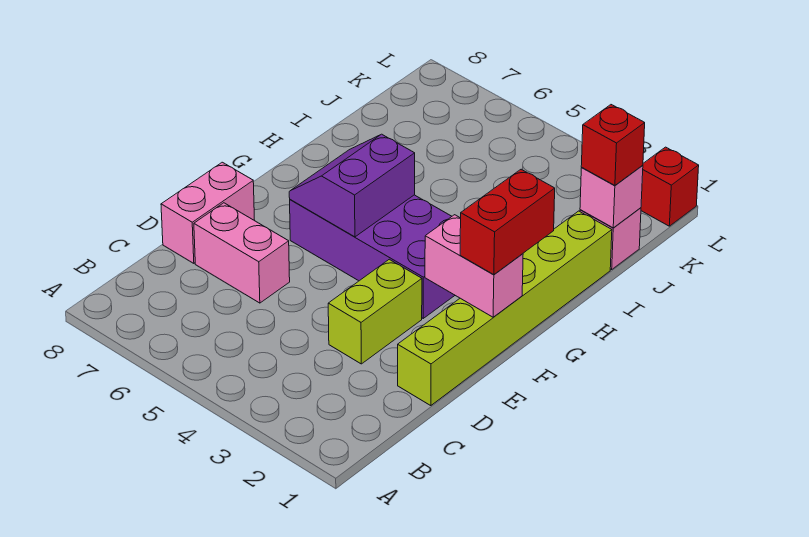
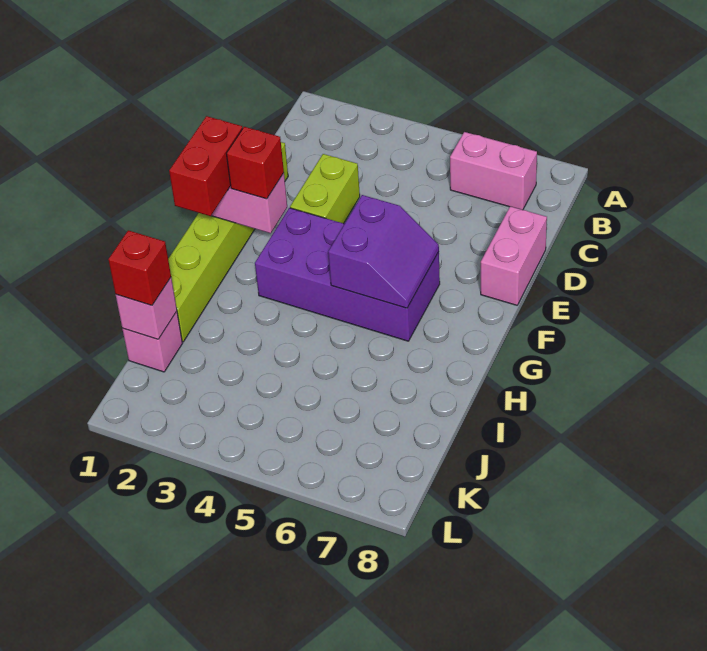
pink 1x2 brick [194,203,290,303] -> pink 1x2 brick moved to [450,132,537,210]
red 1x1 brick [641,147,699,226] -> red 1x1 brick moved to [226,127,284,199]

